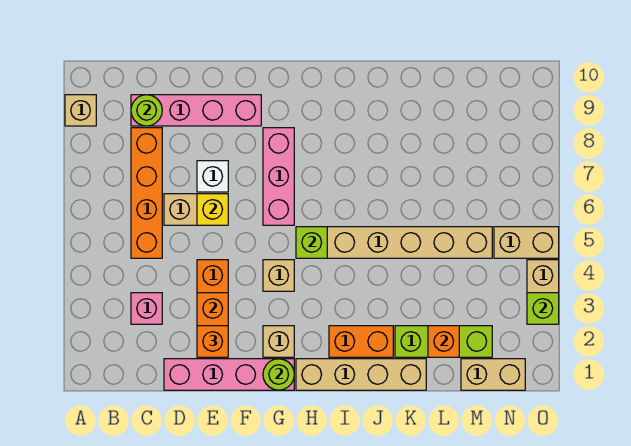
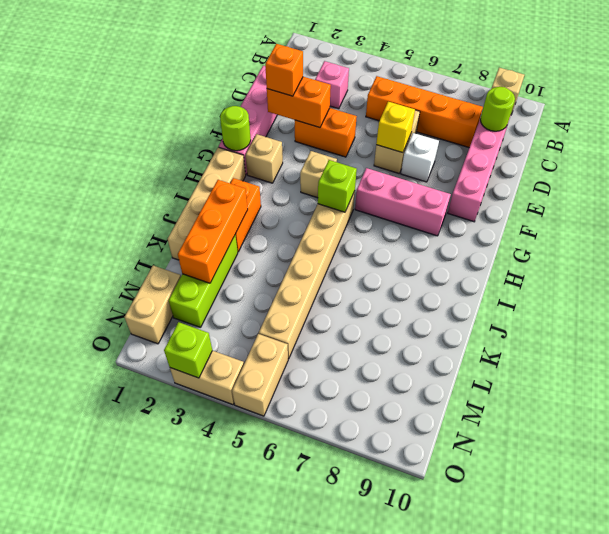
orange 1x1 brick [428,326,459,357] -> orange 1x3 brick [178,180,248,283]

